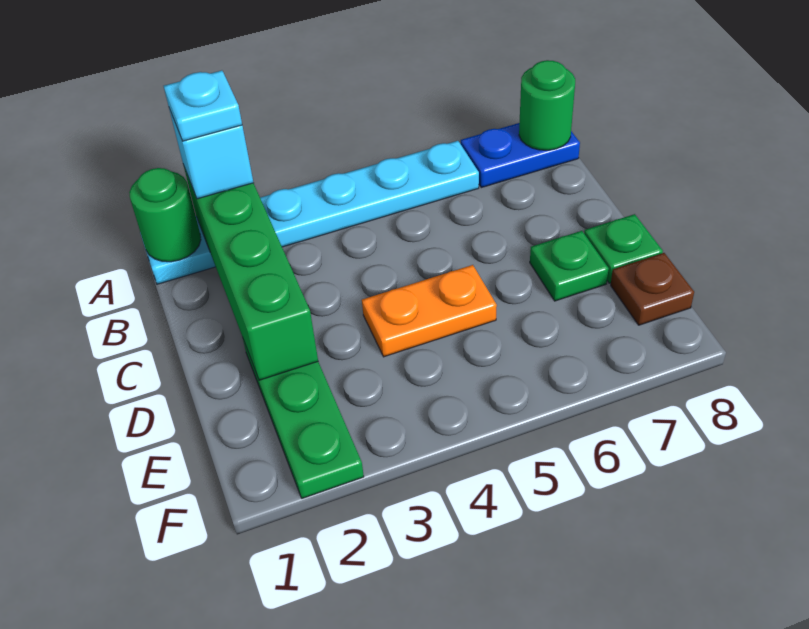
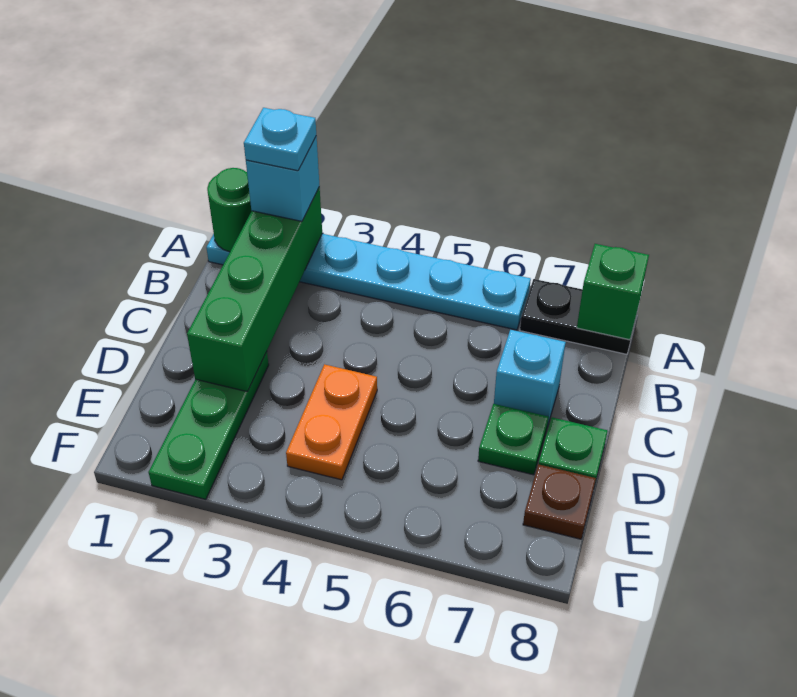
blue 1x2 plate [461,123,580,188] -> black 1x2 plate [520,279,638,354]
green 1x1 round brick [519,60,575,150] -> green 1x1 brick [577,244,649,340]
none -> cyan 1x1 brick [494,330,566,427]
orange 1x2 plate [362,265,497,357] -> orange 1x2 plate turned to [286,364,377,480]

